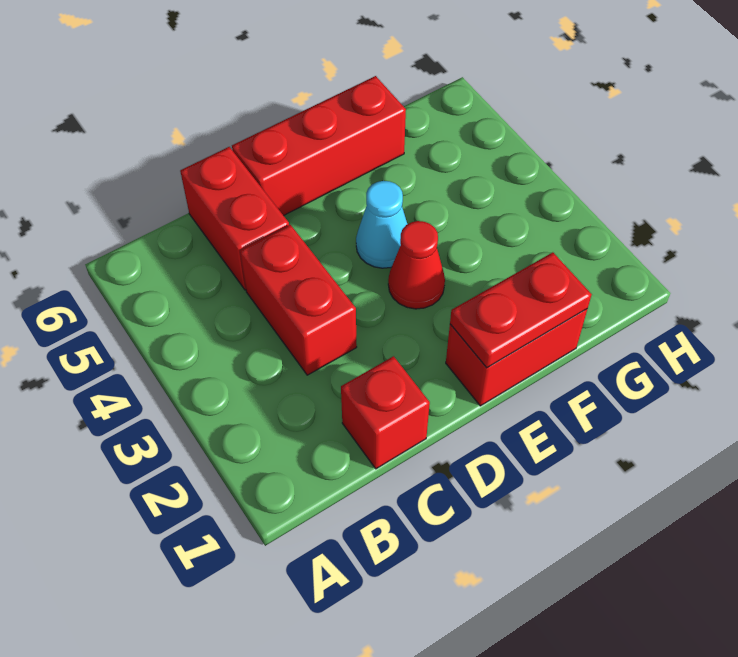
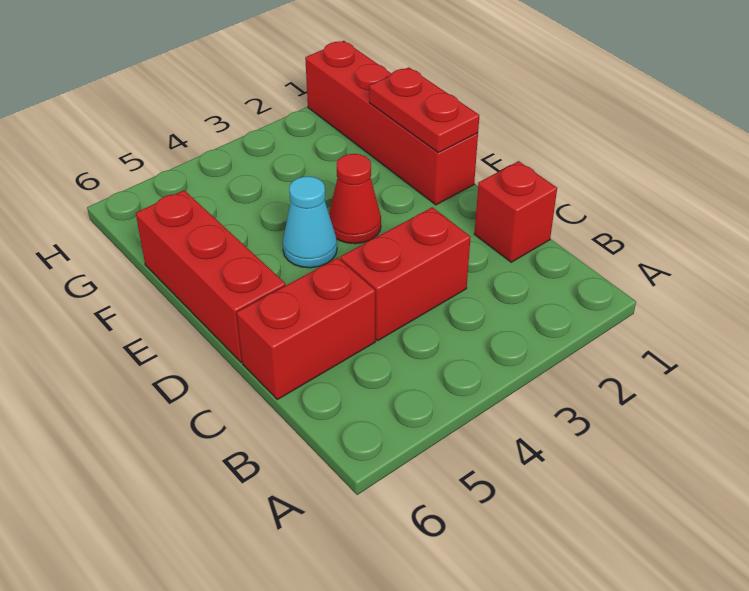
red 1x2 brick [446,309,587,406] -> red 1x4 brick [305,41,478,205]

